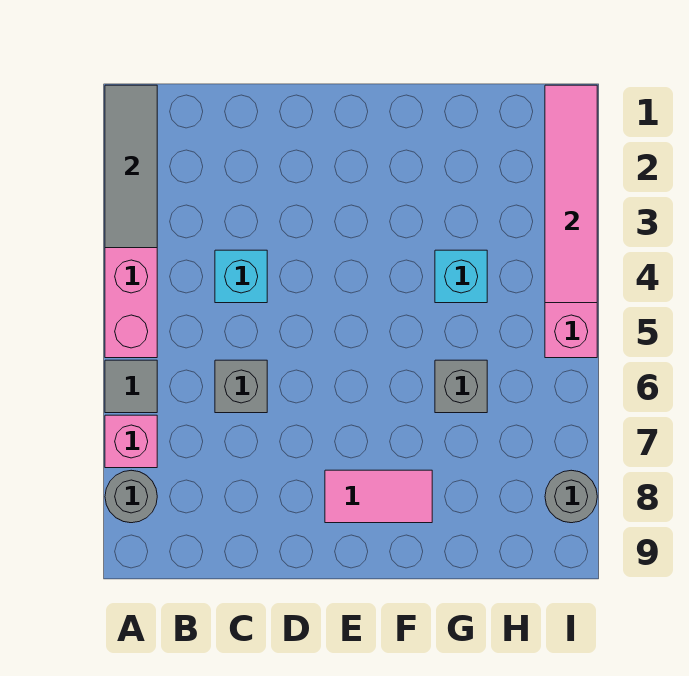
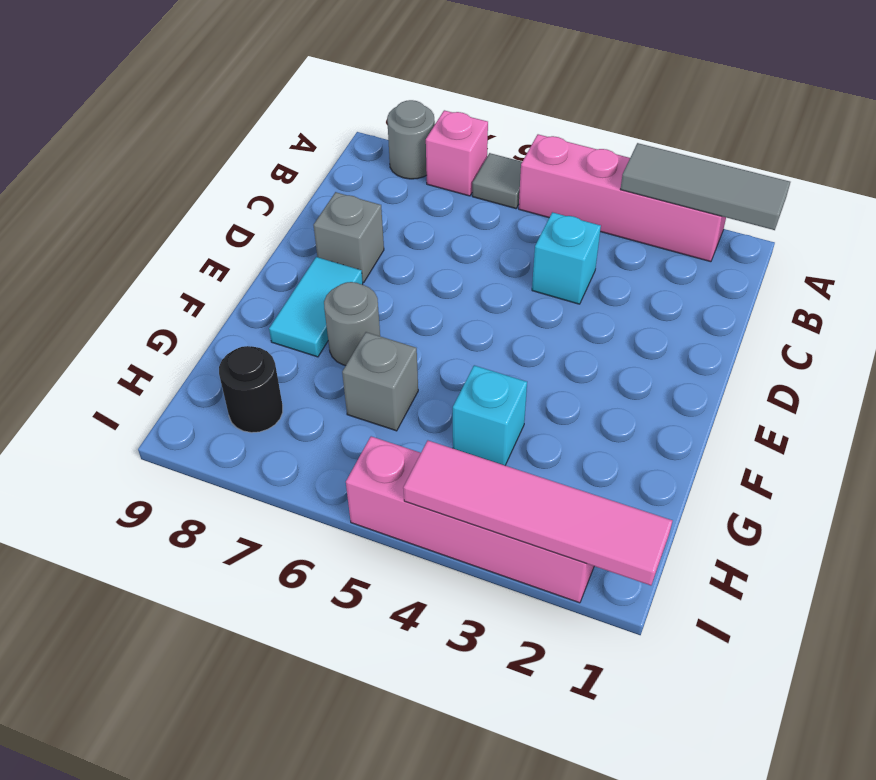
grey 1x1 brick [215,360,267,413] -> grey 1x1 brick moved to [314,192,384,283]
pink 1x2 tile [325,470,432,523] -> cyan 1x2 tile [269,257,363,357]
none -> black 1x1 round brick [219,346,283,433]
grey 1x1 round brick [545,470,597,523] -> grey 1x1 round brick moved to [324,282,380,366]

